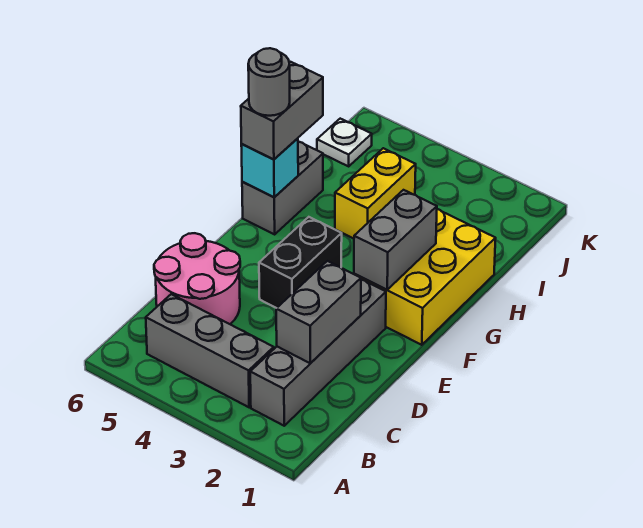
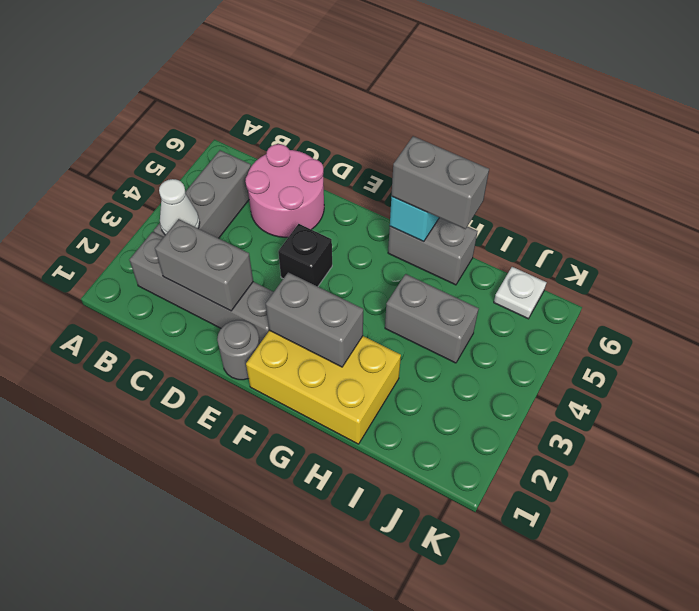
none -> white 1x1 cone [159,179,200,235]
black 1x2 brick [259,217,342,308] -> black 1x1 brick [278,224,332,287]
grey 1x1 round brick [248,48,290,116] -> grey 1x1 round brick moved to [217,320,260,380]
yellow 1x2 brick [335,148,416,239] -> grey 1x2 brick [385,274,479,363]

